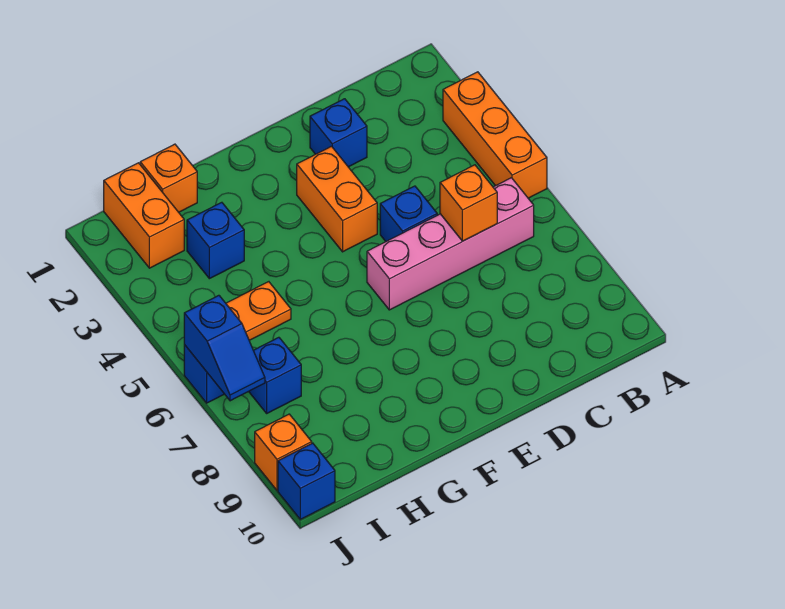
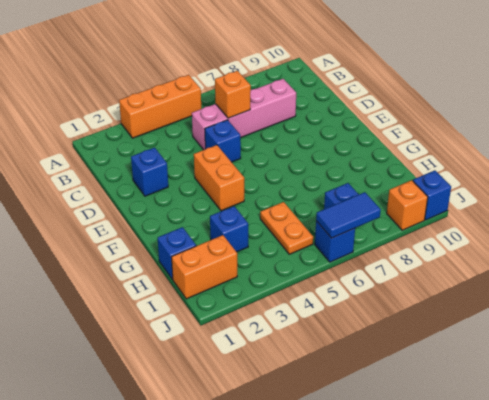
pink 1x4 brick [367,178,534,310] -> pink 1x4 brick turned to [192,79,296,150]
orange 1x2 brick [297,146,377,252] -> orange 1x2 brick turned to [194,145,244,211]
orange 1x1 brick [140,144,197,212] -> blue 1x1 brick [158,227,196,279]
blue 1x2 slope [184,295,265,401] -> blue 1x2 tile [316,192,381,238]

